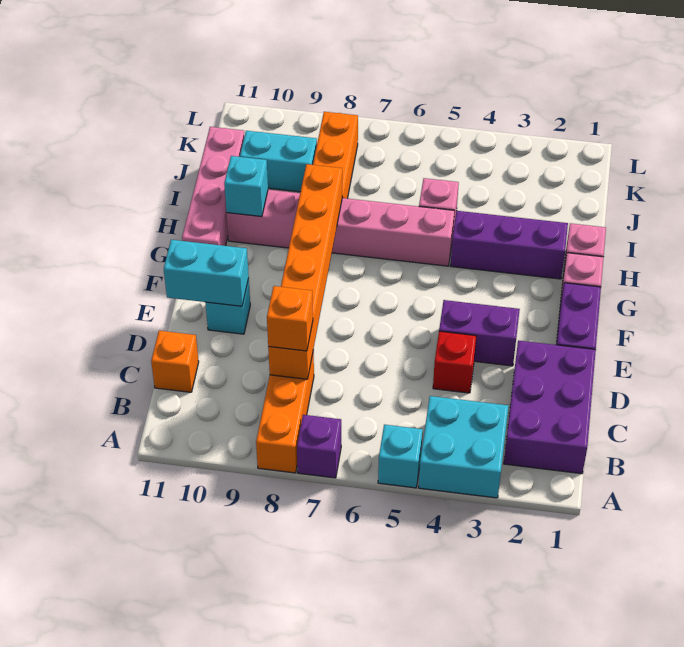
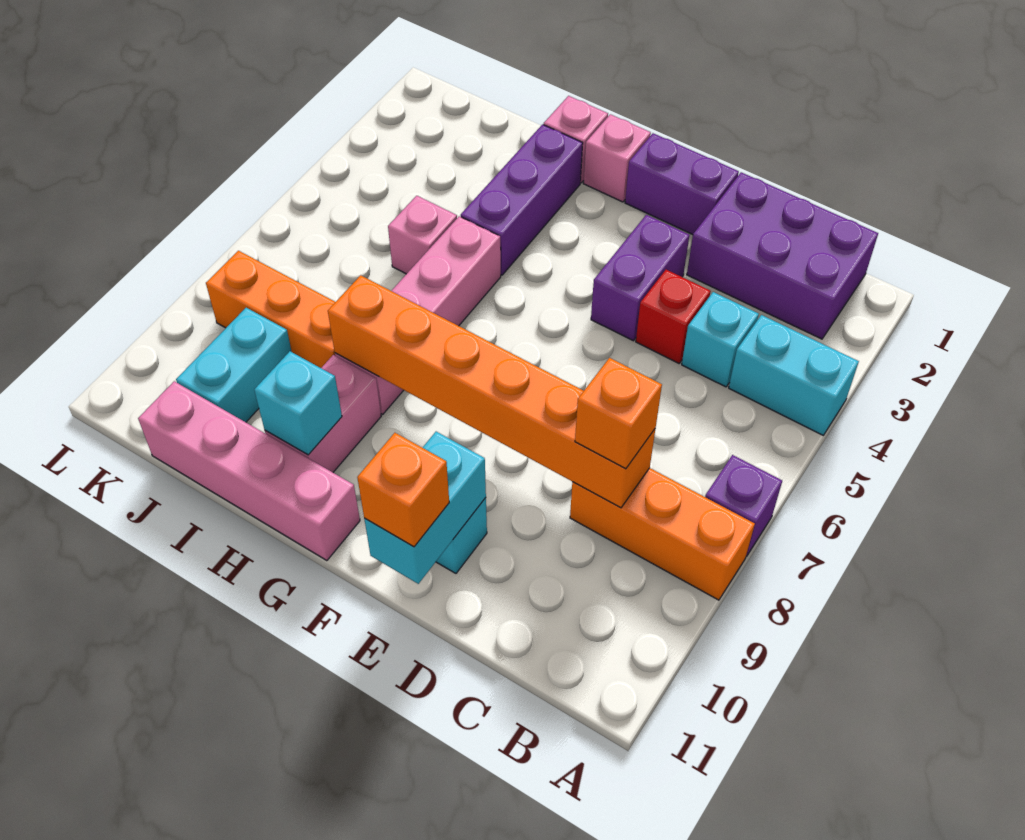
cyan 2x2 brick [419,396,508,498] -> cyan 1x2 brick [729,315,859,435]
cyan 1x1 brick [378,425,423,488] -> cyan 1x1 brick moved to [682,292,759,387]
orange 1x1 brick [151,331,199,392] -> orange 1x1 brick moved to [357,433,449,547]

